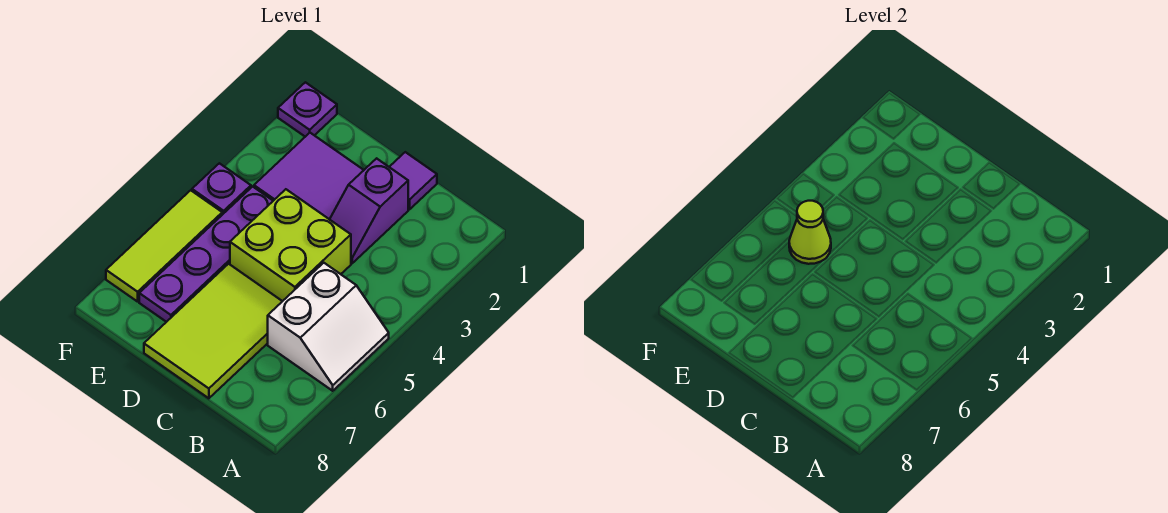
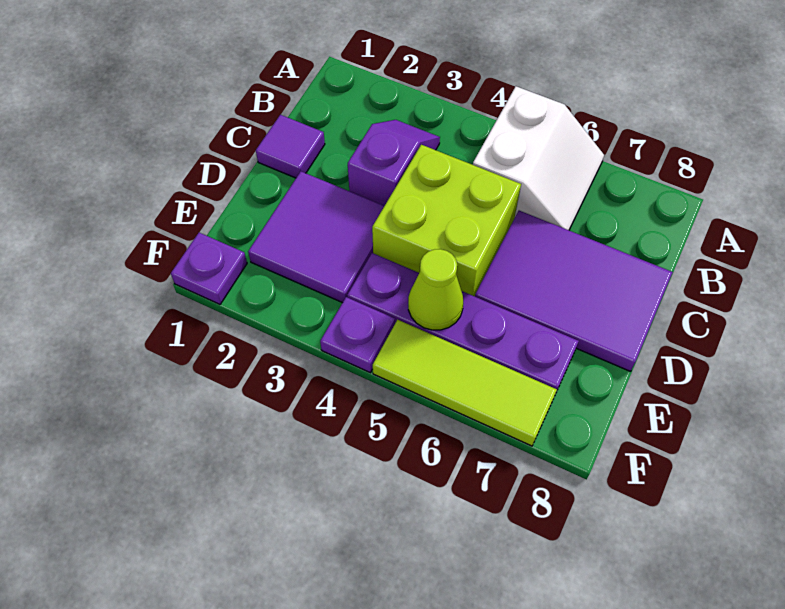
white 2x2 slope [268,263,389,391] -> white 2x2 slope turned to [473,86,604,230]
purple 1x2 slope [330,158,408,263] -> purple 1x2 slope turned to [348,120,440,206]
lime 2x3 tile [144,264,282,398] -> purple 2x3 tile [475,211,673,371]

